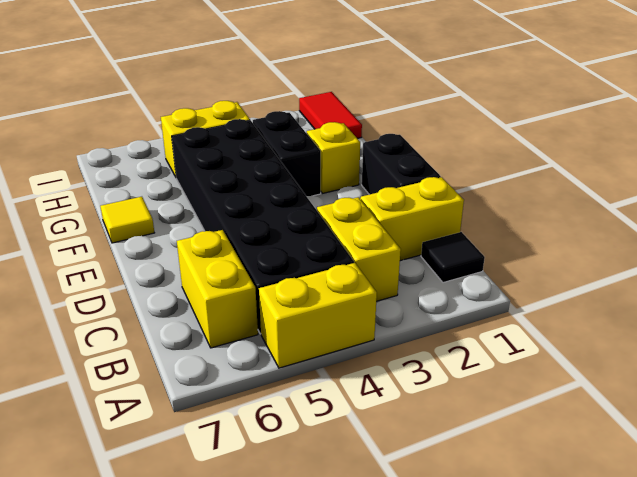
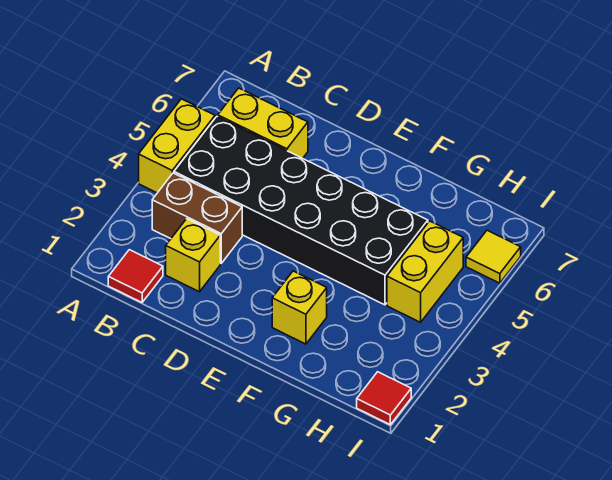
black 1x1 tile [421,232,485,283] -> red 1x1 tile [108,250,163,302]
yellow 1x2 brick [317,197,401,301] -> brown 1x2 brick [152,173,242,263]
yellow 1x2 brick [360,177,464,261] -> yellow 1x1 brick [166,219,220,292]
black 1x2 brick [362,134,441,195] -> none
black 1x2 brick [253,111,321,196] -> none
yellow 1x1 tile [100,197,154,243] -> yellow 1x1 tile moved to [466,230,521,283]
red 1x2 tile [299,92,362,138] -> red 1x1 tile [357,372,411,425]

